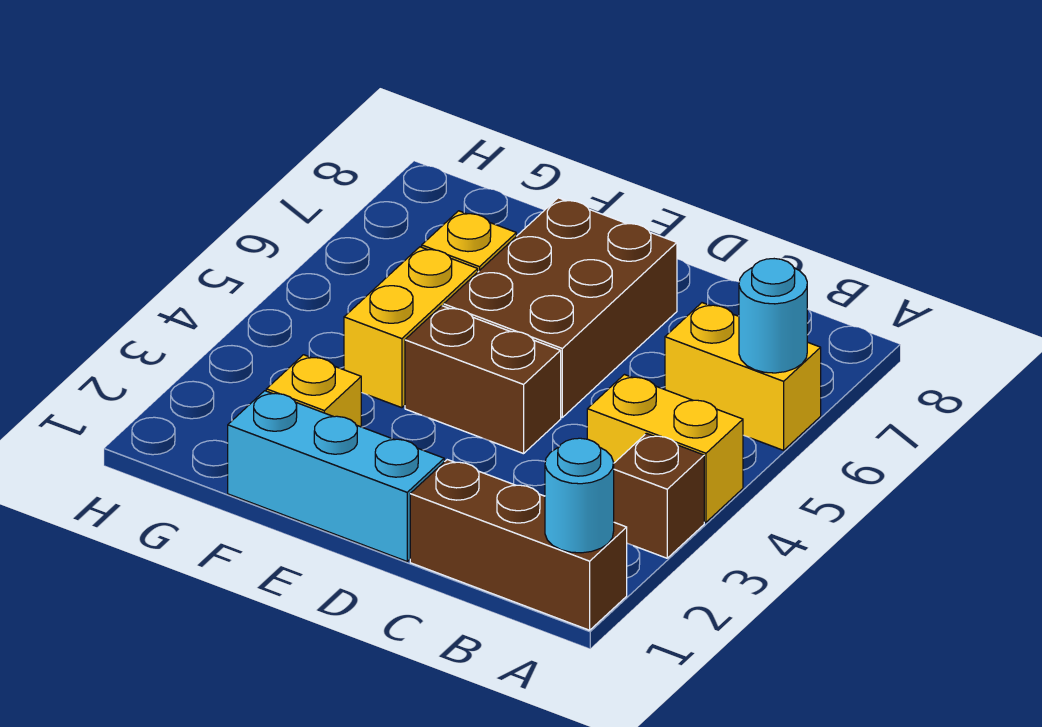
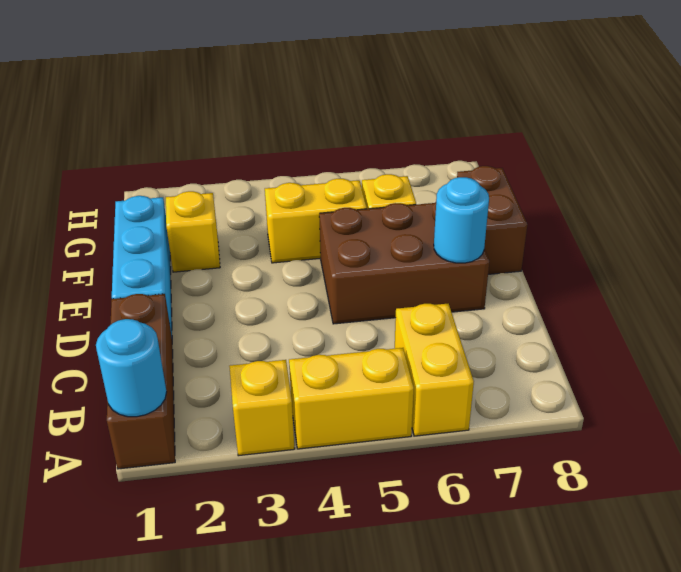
brown 1x1 brick [614,433,704,558] -> yellow 1x1 brick [229,360,295,456]
yellow 1x2 brick [587,375,743,522] -> yellow 1x2 brick turned to [289,348,414,449]
cyan 1x1 round brick [739,259,807,373] -> cyan 1x1 round brick moved to [434,177,489,263]
brown 1x2 brick [405,306,561,454] -> brown 1x2 brick moved to [457,166,527,274]

